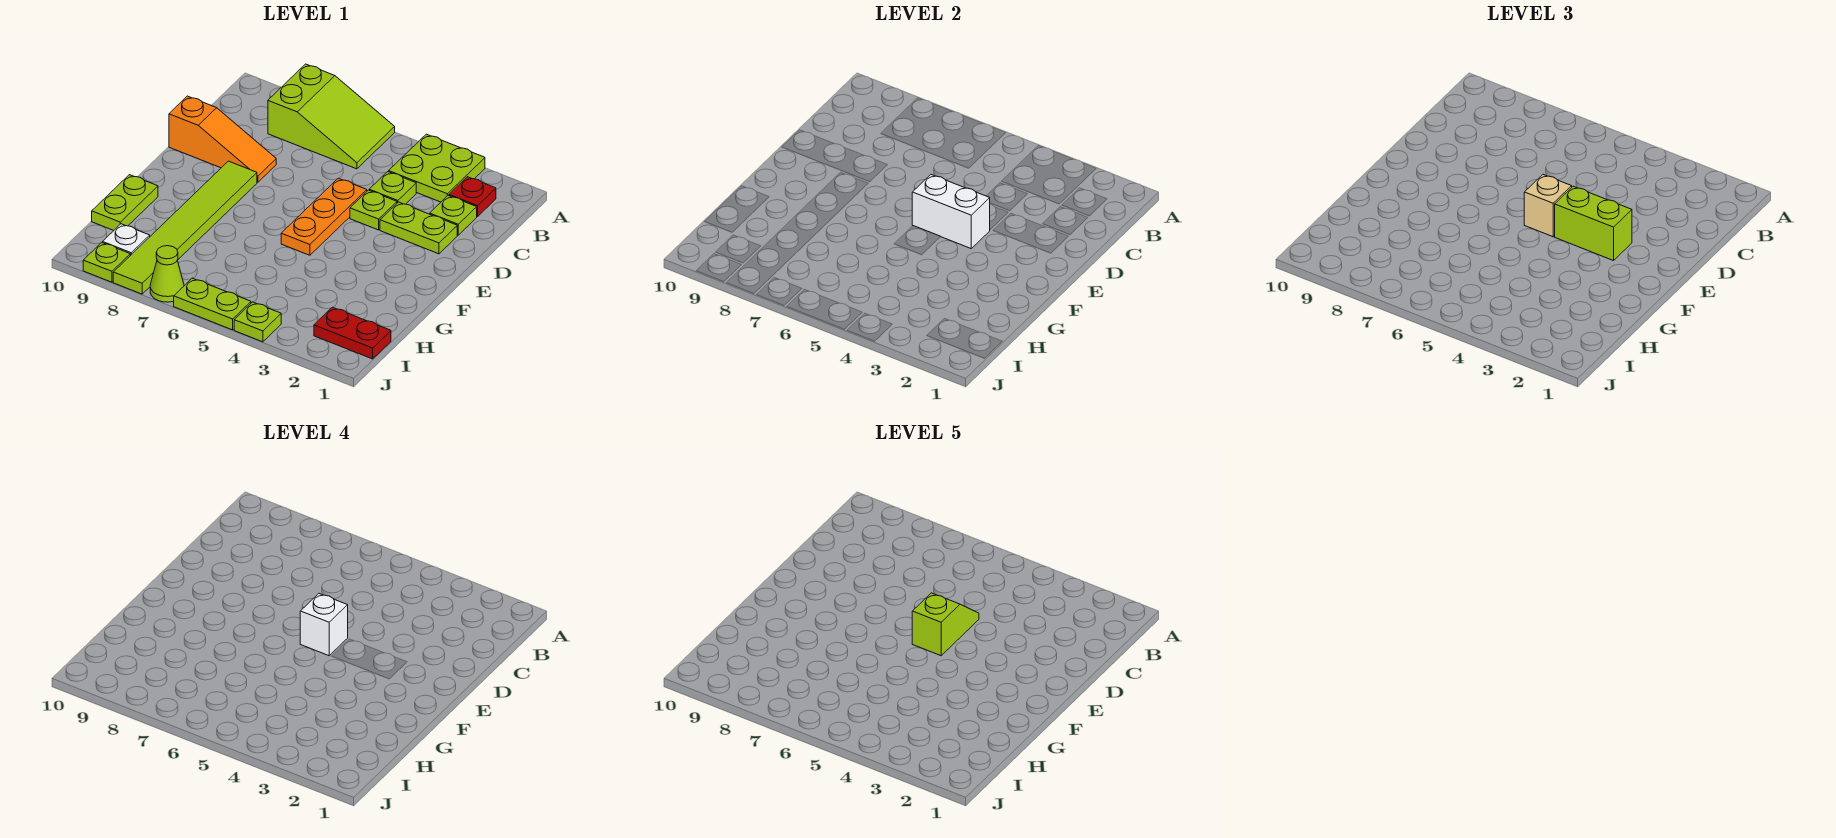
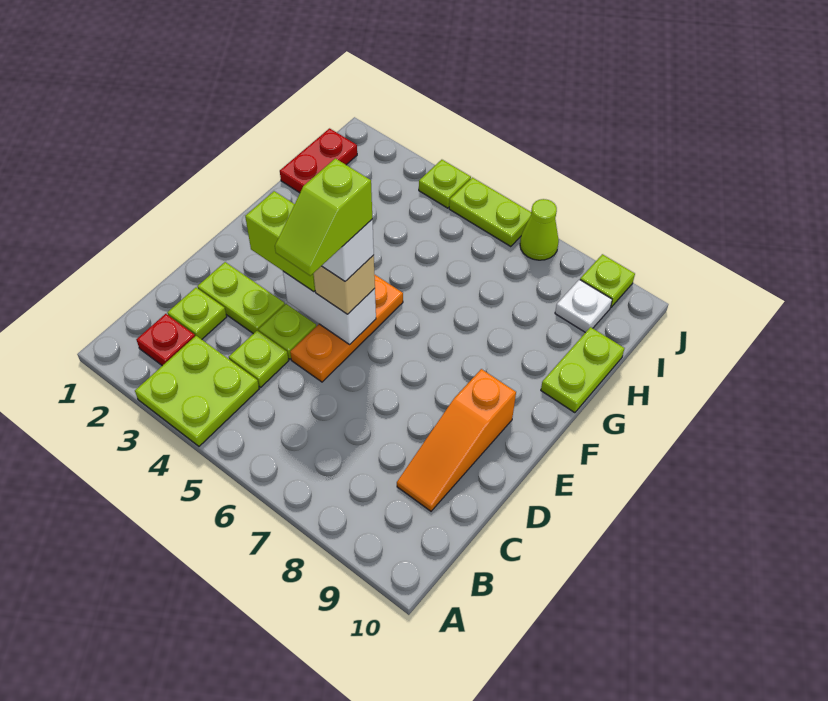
lime 2x3 slope [268,64,395,169] -> none
orange 1x3 slope [169,96,276,182] -> orange 1x3 slope turned to [397,369,516,511]
lime 1x6 tile [113,161,257,294] -> none
red 1x2 plate [314,307,391,359] -> red 1x2 plate turned to [280,128,357,193]

